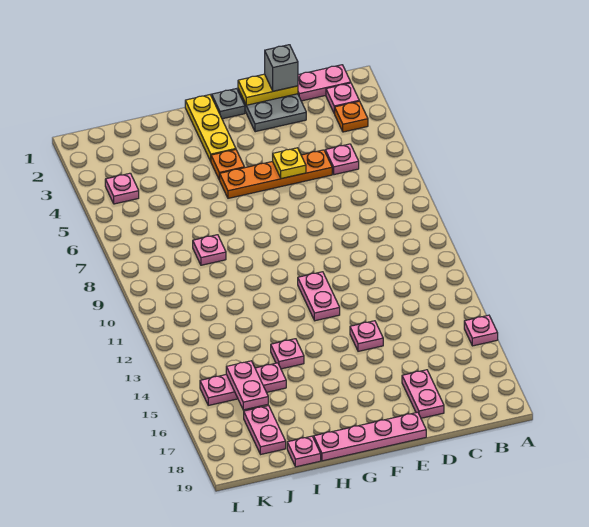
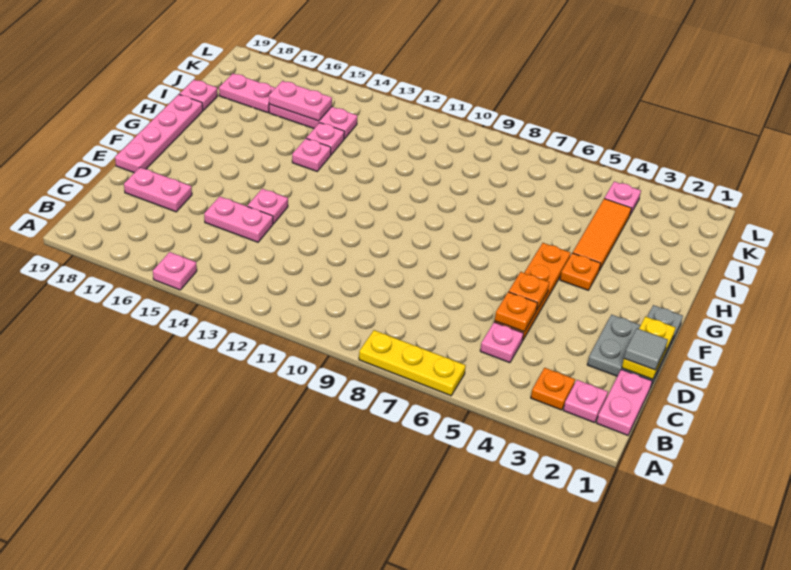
grey 1x1 brick [265,45,298,91] -> grey 1x1 tile [624,328,668,370]
none -> orange 1x1 plate [495,292,537,332]
yellow 1x1 plate [273,148,306,179] -> orange 1x1 plate [509,272,549,310]
pink 1x2 plate [298,272,340,321] -> pink 1x2 plate moved to [204,196,273,242]
yellow 1x3 plate [185,95,236,161] -> yellow 1x3 plate moved to [359,330,466,396]
none -> orange 1x3 tile [573,199,631,271]
pink 1x1 plate [193,235,226,265] -> pink 1x1 plate moved to [306,123,344,155]
pink 1x3 plate [200,363,286,405] -> pink 1x3 plate turned to [269,104,357,139]

